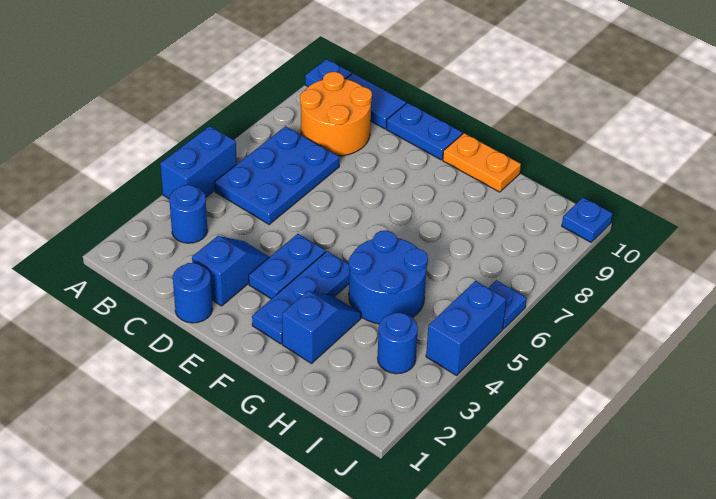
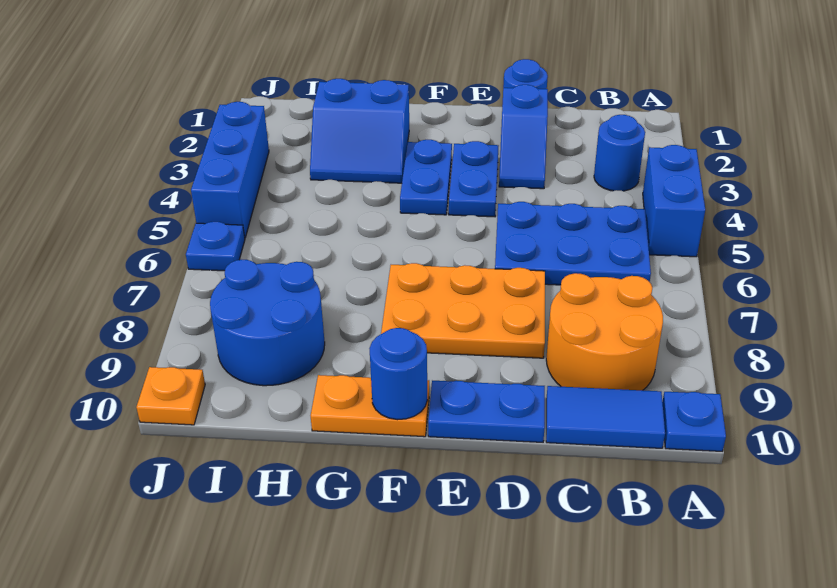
blue 2x3 plate [215,126,339,224] -> blue 2x3 plate turned to [495,202,651,285]
none -> orange 2x3 plate [381,263,545,358]
blue 1x3 plate [252,251,349,344] -> blue 1x2 plate [400,140,452,215]
blue 1x2 slope [282,291,361,363] -> blue 2x2 slope [310,79,409,183]
blue 2x2 round brick [349,231,428,324] -> blue 2x2 round brick moved to [210,260,325,386]
blue 1x1 round brick [378,313,418,374] -> blue 1x1 round brick moved to [369,328,427,420]
blue 1x2 brick [426,281,506,375] -> blue 1x3 brick [191,102,269,238]
blue 1x1 plate [562,197,613,242] -> orange 1x1 plate [136,367,205,425]

